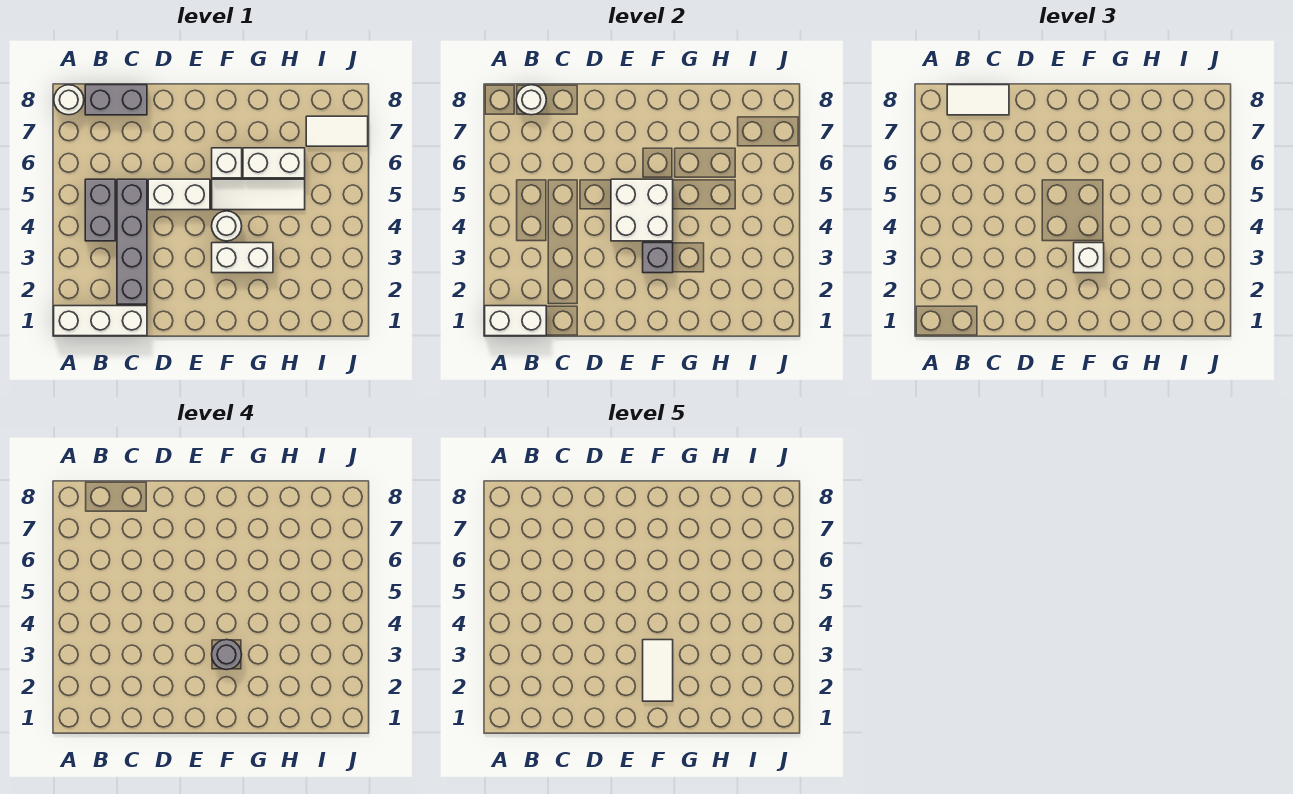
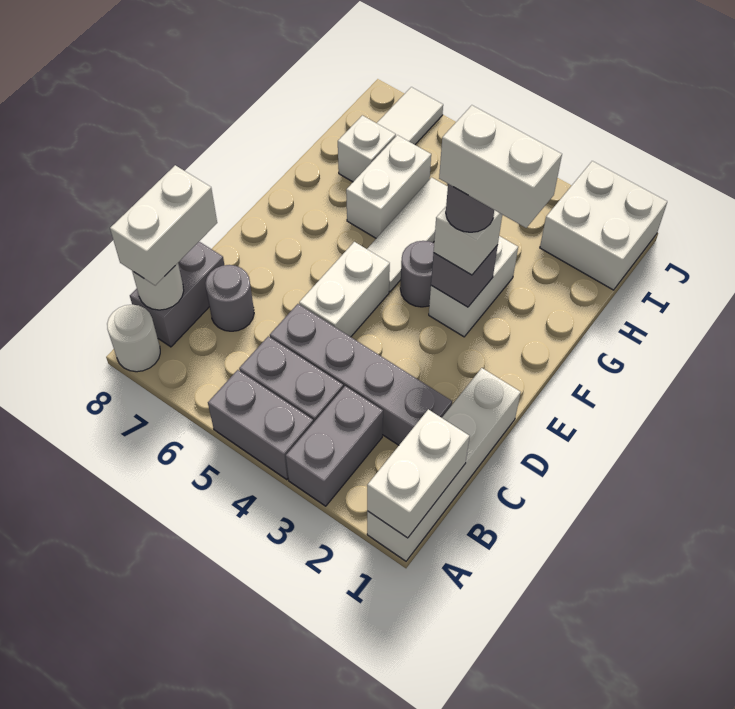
white 1x3 brick [54,306,147,336] -> white 1x4 brick [367,368,521,561]
none -> grey 1x2 brick [286,386,383,506]
none -> grey 1x2 brick [208,370,313,480]
white 1x2 tile [947,85,1009,115] -> white 1x2 brick [110,165,217,286]
none -> grey 1x1 round brick [205,265,254,331]
white 2x2 brick [611,179,673,241] -> white 2x2 brick moved to [540,161,667,290]
white 1x2 tile [643,640,673,701] -> white 1x2 brick [439,105,562,228]
white 1x1 round brick [212,211,242,241] -> grey 1x1 round brick [400,241,434,307]
white 1x1 brick [212,148,242,178] -> white 1x1 brick moved to [338,115,396,182]

